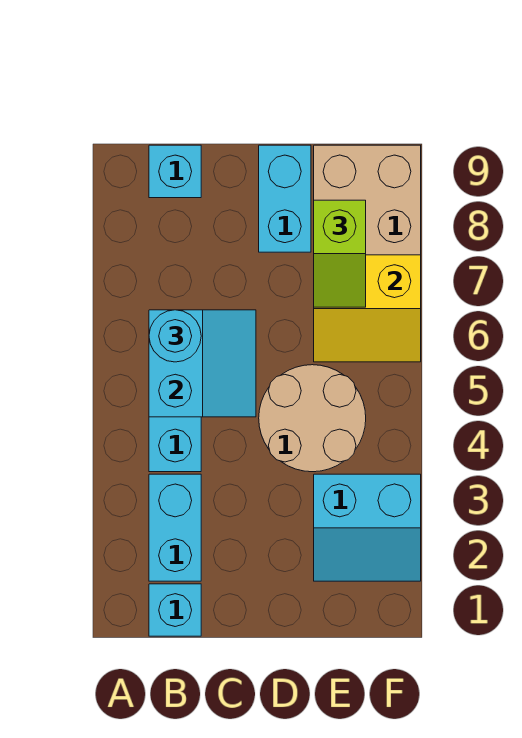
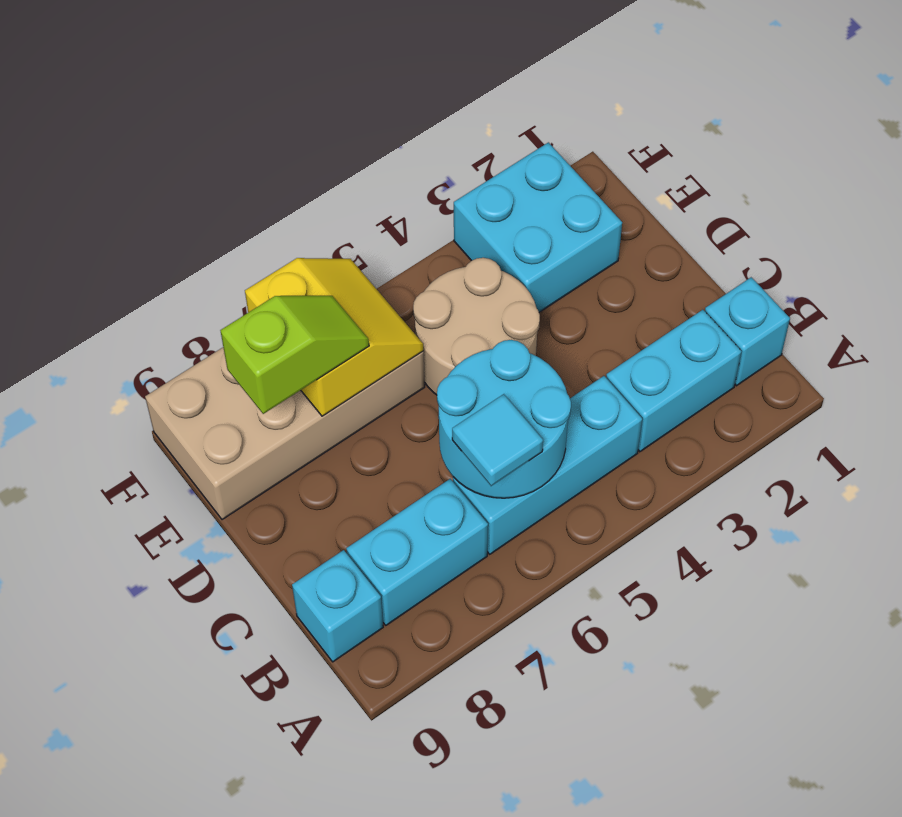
cyan 2x2 slope [149,310,256,417] -> cyan 2x2 round brick [437,340,571,498]
cyan 1x1 round brick [149,310,201,362] -> cyan 1x1 tile [452,394,543,486]
cyan 1x2 brick [259,145,311,252] -> cyan 1x2 brick moved to [346,479,488,625]
cyan 2x2 slope [314,474,421,581] -> cyan 2x2 brick [454,142,622,312]

